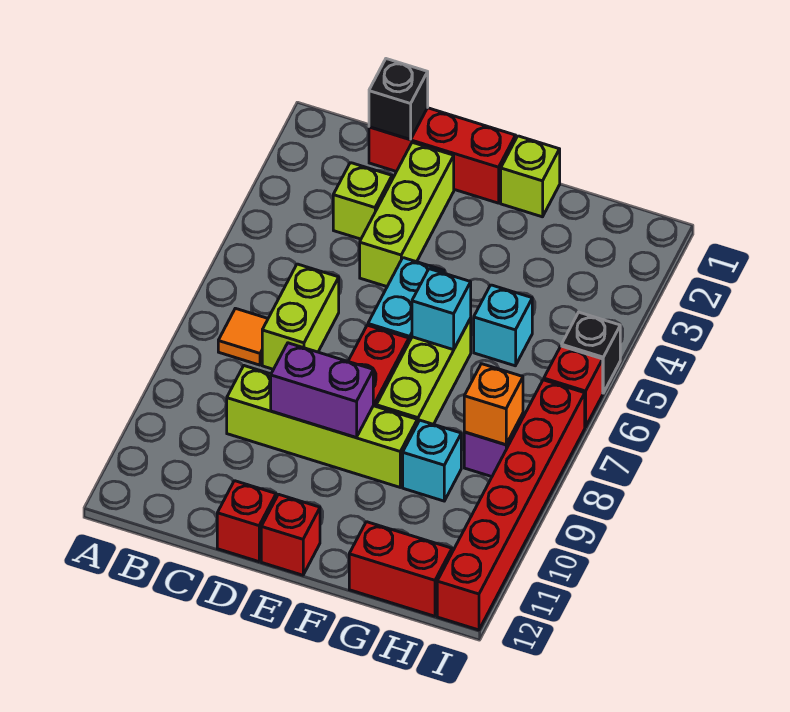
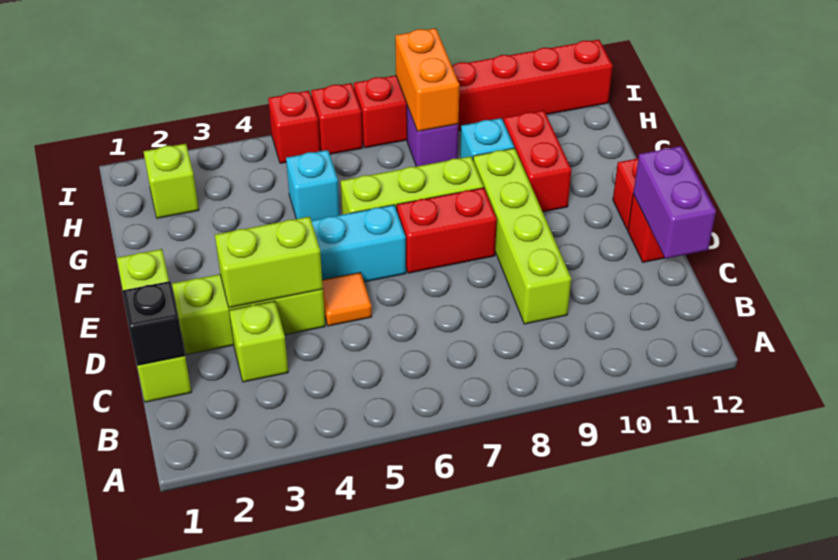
orange 1x1 tile [218,308,268,365] -> orange 1x1 tile moved to [322,272,372,326]
red 1x3 brick [369,108,516,203] -> lime 1x3 brick [117,249,191,402]
lime 1x2 brick [262,264,339,369] -> lime 1x2 brick moved to [215,217,323,308]
purple 1x2 brick [271,343,373,437] -> purple 1x2 brick moved to [633,146,716,259]
lime 1x1 brick [501,136,560,217] -> lime 1x1 brick moved to [143,144,199,218]
cyan 1x1 brick [412,269,471,350] -> none
red 1x2 brick [349,522,452,616] -> red 1x2 brick moved to [504,110,571,212]
orange 1x1 brick [464,364,523,445] -> orange 1x2 brick [395,28,460,131]
black 1x1 brick [562,312,620,393] -> red 1x1 brick [268,91,320,163]

